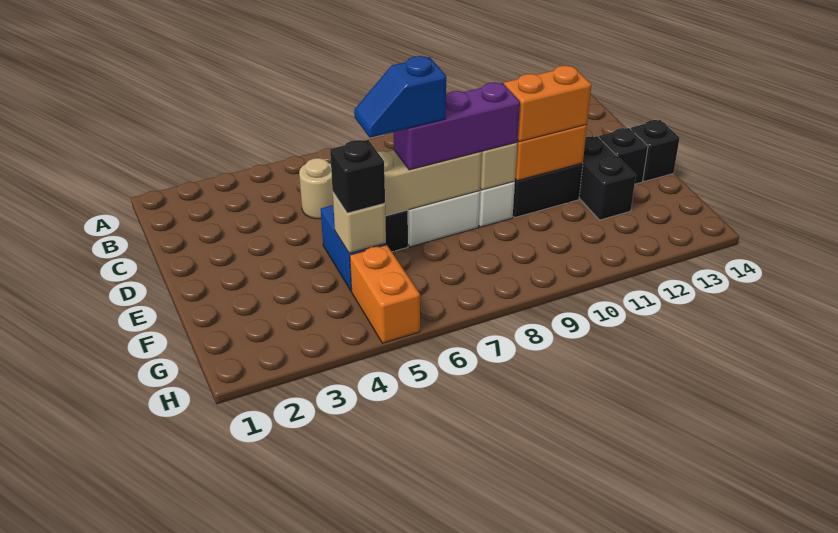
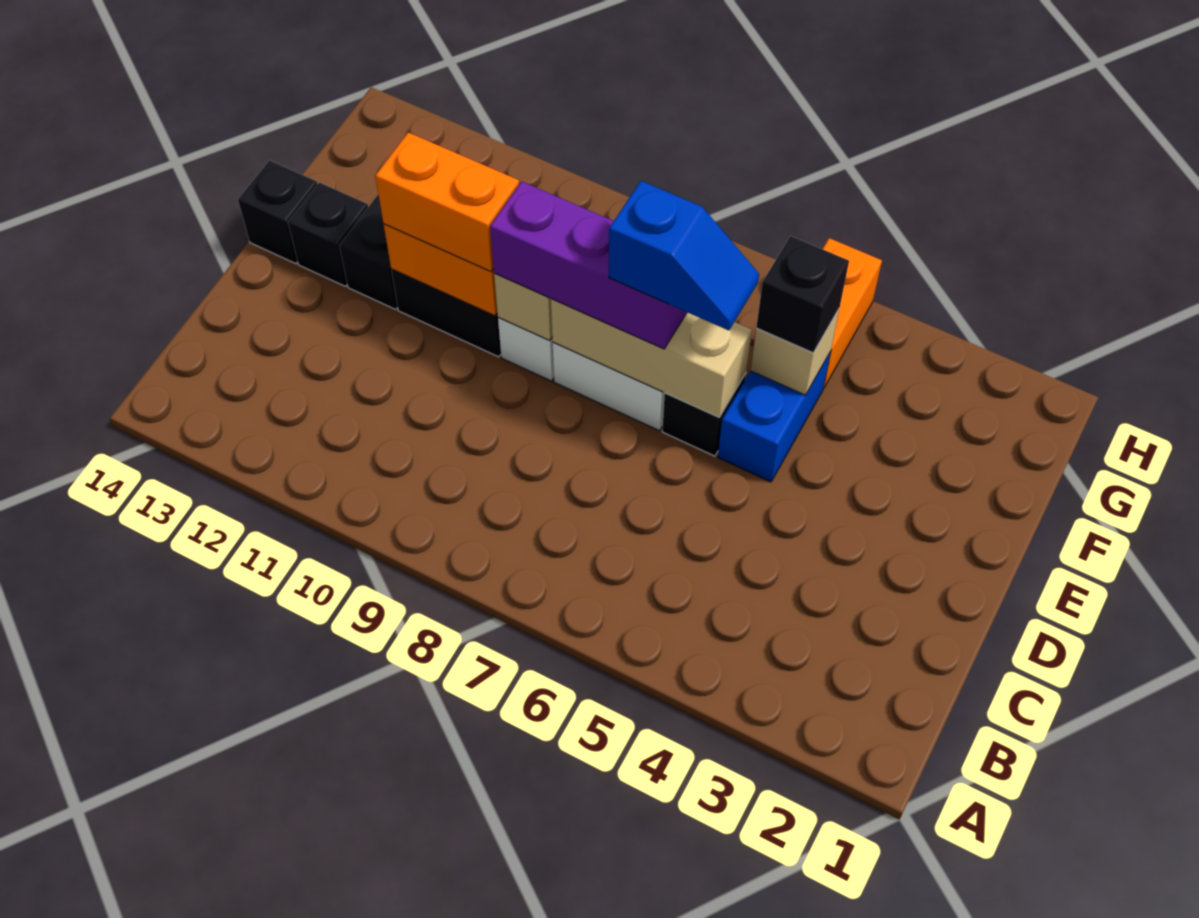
tan 1x1 round brick [299,158,333,219] -> none

